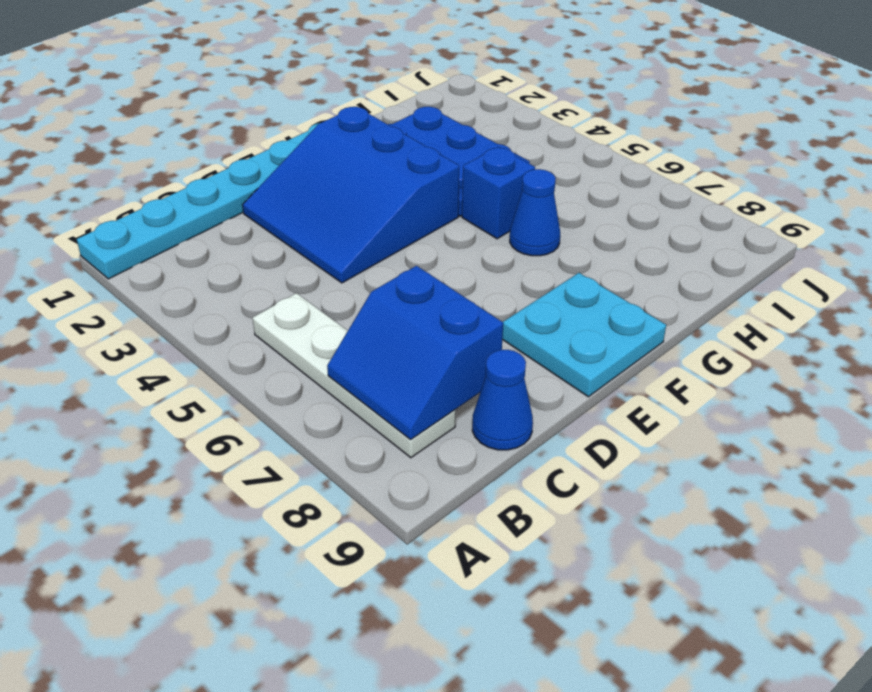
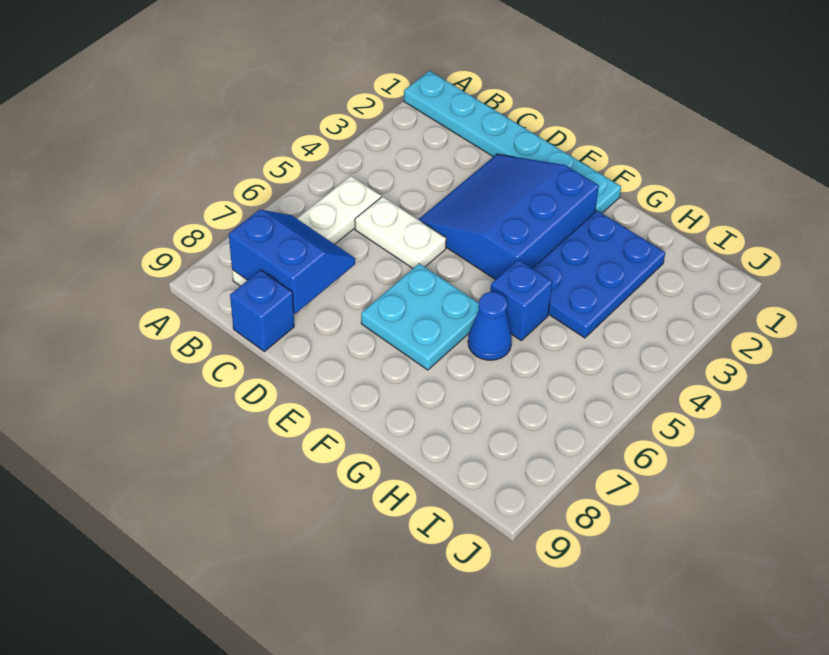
blue 2x2 slope [327,266,503,440] -> blue 2x2 slope turned to [229,210,355,314]
none -> white 1x2 plate [355,197,446,268]
blue 1x1 cone [472,350,533,450] -> blue 1x1 brick [230,270,294,352]
cyan 2x2 plate [502,273,666,397] -> cyan 2x2 plate moved to [361,264,479,370]

